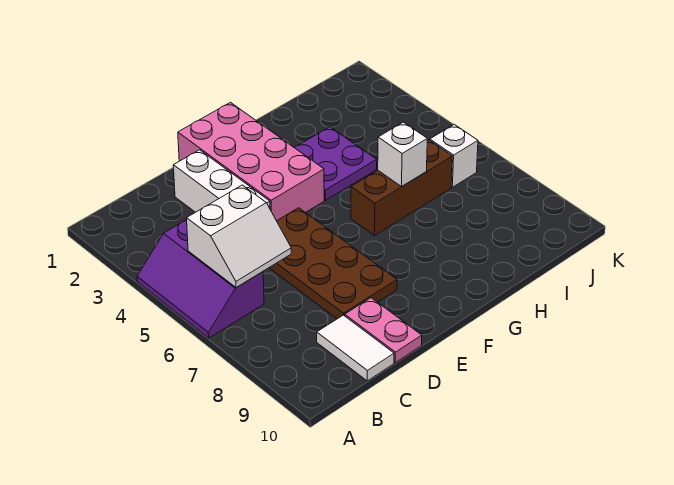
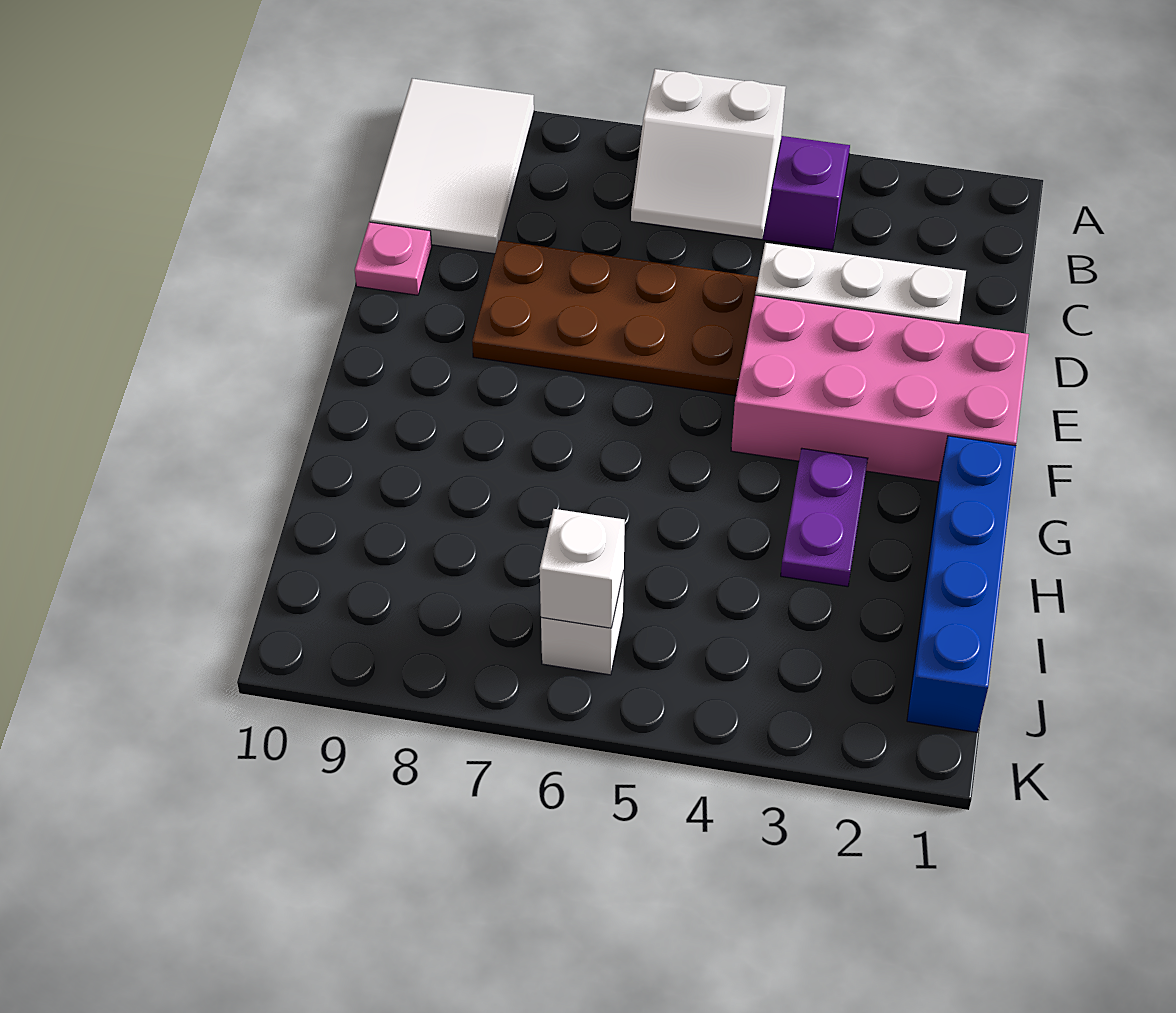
white 2x2 slope [187,185,291,288] -> white 2x2 slope turned to [631,69,786,239]
white 1x2 tile [317,315,394,381] -> white 2x3 tile [370,79,534,254]
pink 1x2 plate [345,298,422,363] -> pink 1x1 plate [355,222,432,295]
none -> blue 1x4 brick [907,436,1016,732]
purple 2x2 plate [294,127,377,200] -> purple 1x2 plate [781,449,868,587]
brown 1x3 brick [351,140,452,236] -> none
white 1x1 brick [378,122,427,187] -> white 1x1 brick moved to [540,509,625,628]

